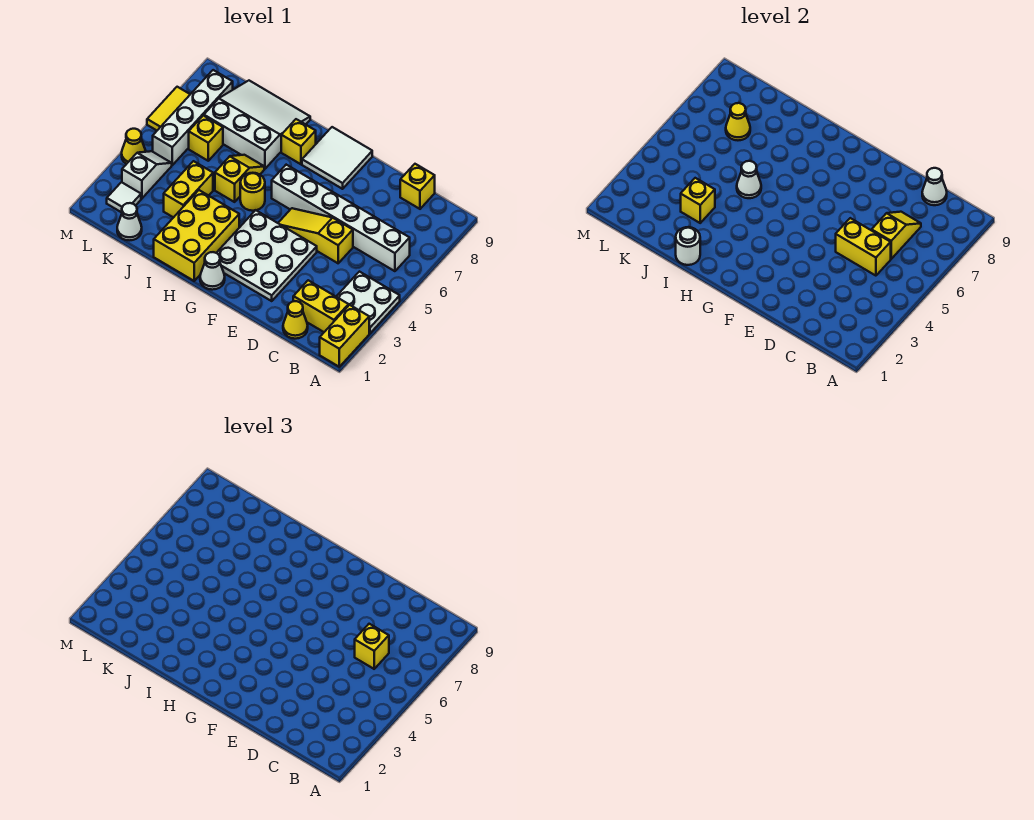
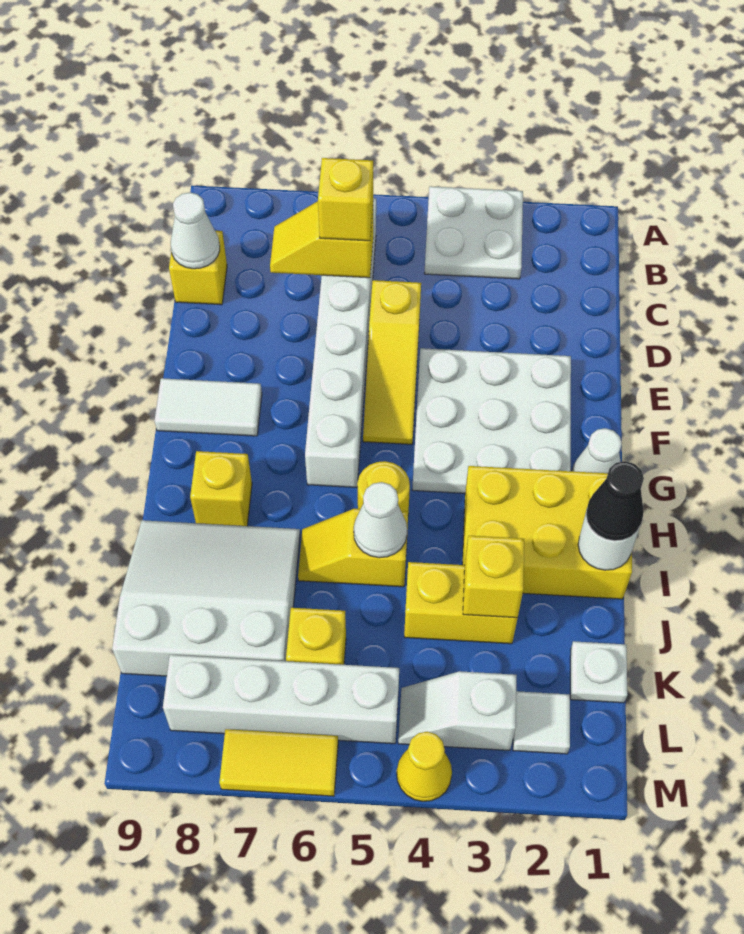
yellow 1x2 brick [320,305,369,367] -> none
yellow 1x2 brick [293,280,349,332] -> none
yellow 1x1 cone [283,301,308,339] -> none
yellow 1x2 brick [836,218,891,276] -> none
white 2x2 tile [302,127,372,189] -> white 1x2 tile [155,378,262,436]
none -> black 1x1 cone [586,461,644,541]
white 3x3 slope [204,81,310,169] -> white 3x3 slope turned to [112,520,300,676]
white 1x1 cone [117,203,142,240] -> white 1x1 plate [570,641,627,703]
yellow 1x1 cone [726,103,750,140] -> none

